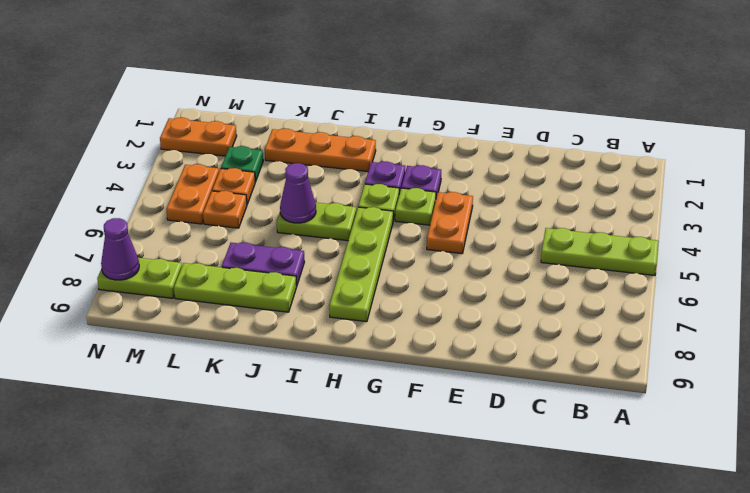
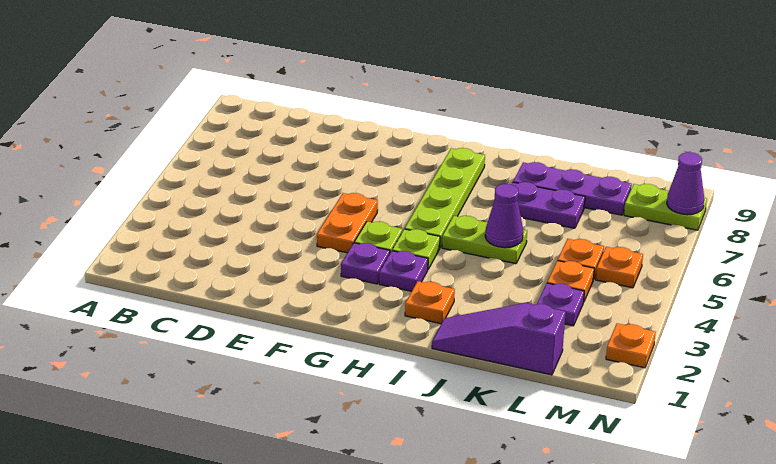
lime 1x3 plate [541,228,659,275] -> none
orange 1x3 plate [265,129,376,172] -> orange 1x1 plate [405,281,455,324]
none -> purple 1x3 slope [432,303,566,375]
lime 1x3 plate [174,263,297,312] -> purple 1x3 plate [513,162,632,215]
green 1x1 plate [221,146,263,182] -> purple 1x1 plate [537,283,584,326]
orange 1x2 plate [160,118,237,156] -> orange 1x1 plate [606,323,656,368]
orange 1x2 plate [166,164,219,224] -> orange 1x1 plate [596,247,643,288]

